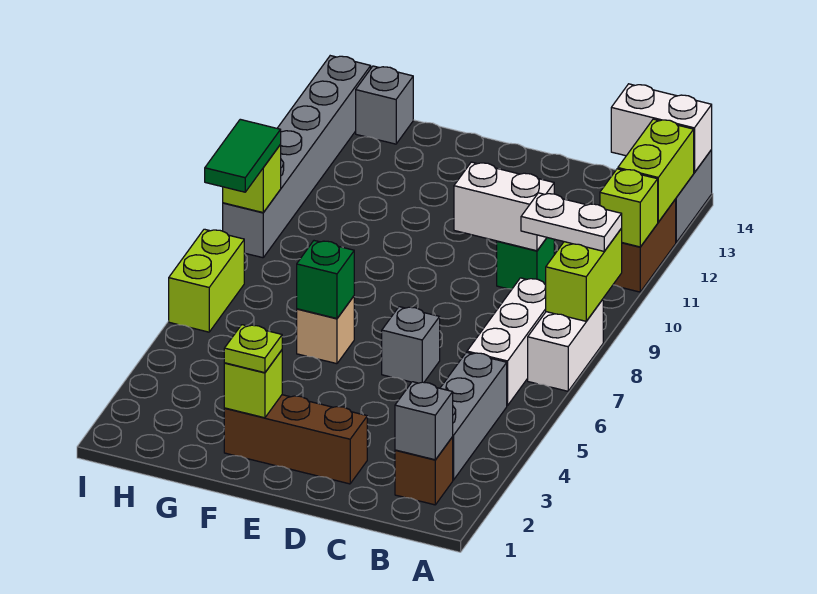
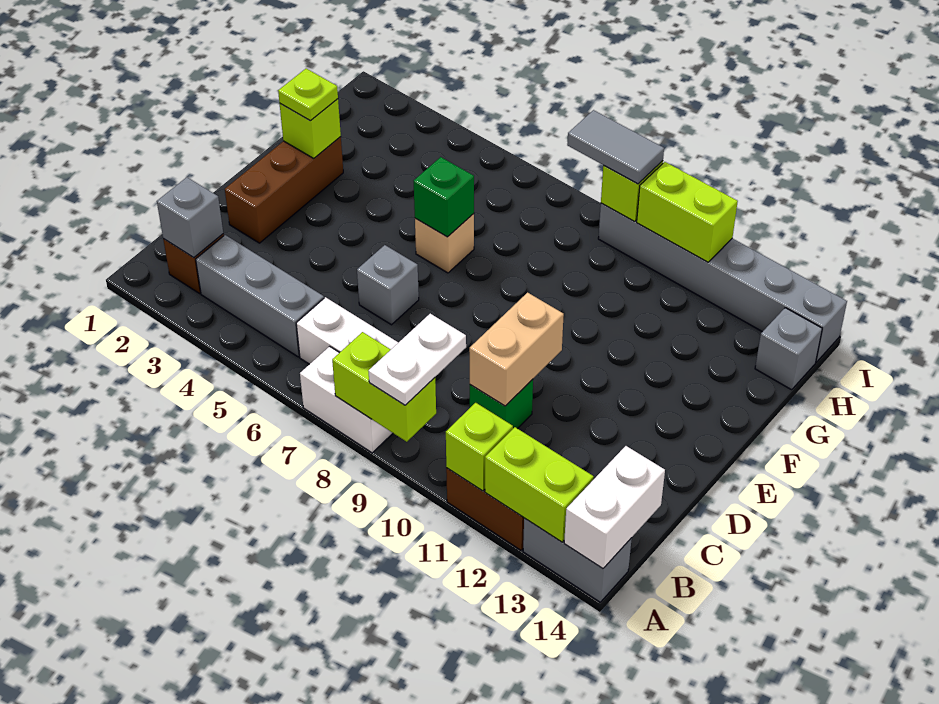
white 1x2 brick [454,162,554,251] -> tan 1x2 brick [469,293,564,406]
lime 1x2 brick [169,229,244,332] -> lime 1x2 brick moved to [637,162,738,262]
green 1x2 tile [205,119,281,192] -> grey 1x2 tile [567,110,664,184]

